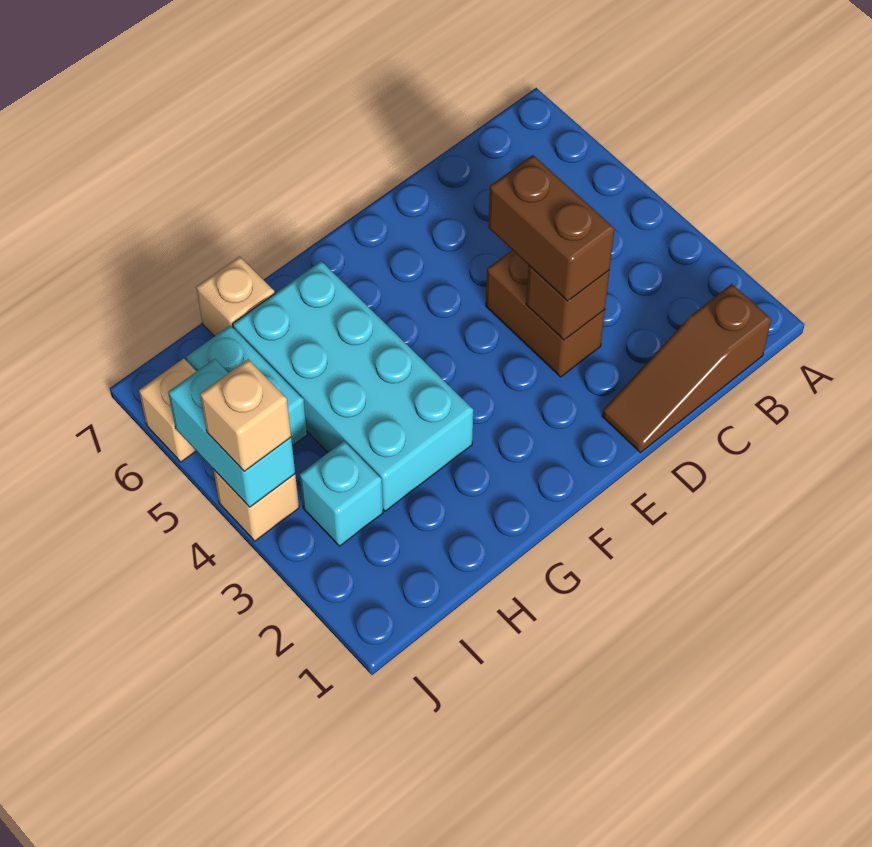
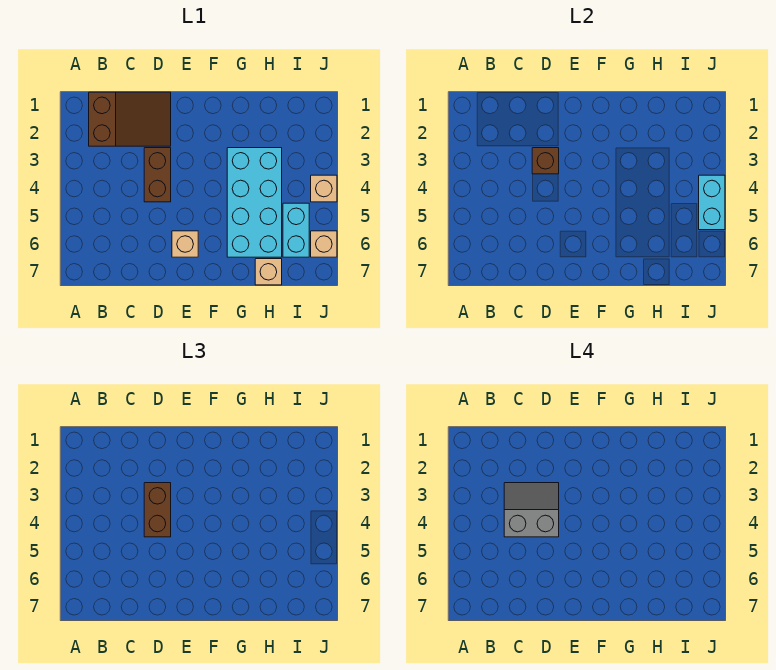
brown 1x3 slope [602,284,771,453] -> brown 2x3 slope [89,92,171,146]
none -> grey 2x2 slope [504,483,559,537]
cyan 1x1 brick [299,441,383,546] -> none
tan 1x1 brick [200,359,291,471] -> tan 1x1 brick moved to [172,231,198,257]

